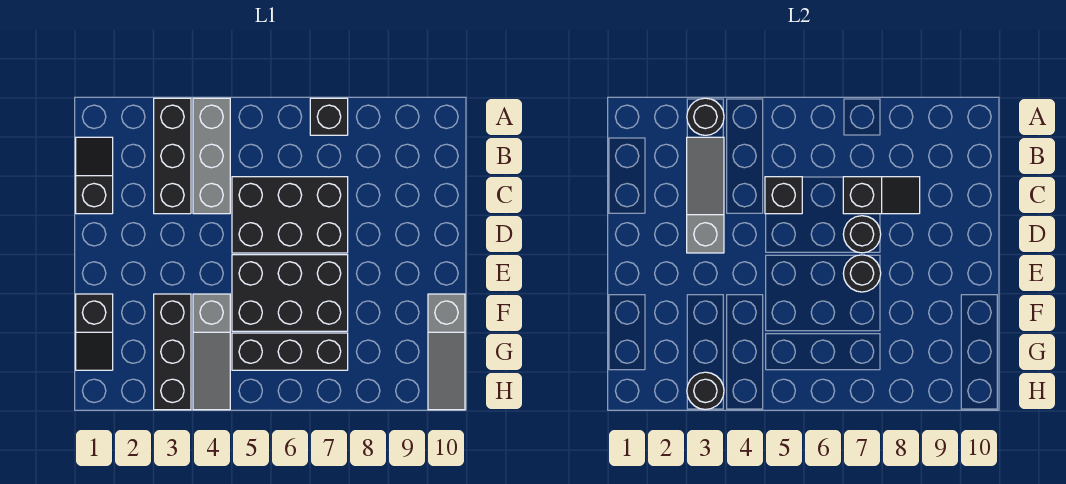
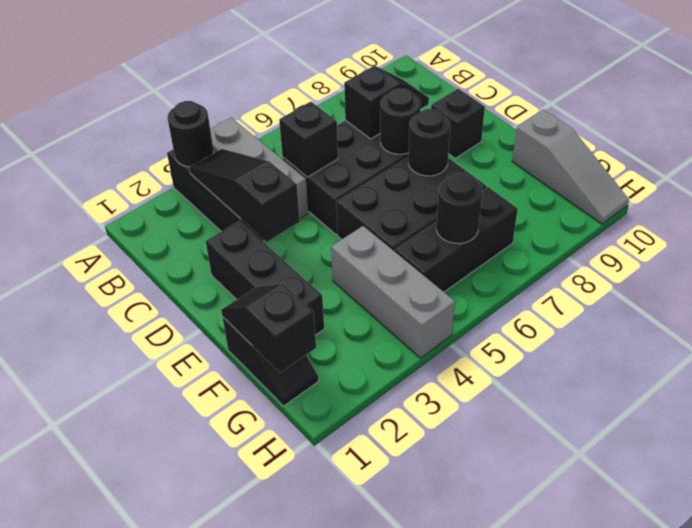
black 1x1 brick [310,98,348,135] -> black 1x1 brick moved to [431,89,485,158]
black 1x2 slope [76,137,113,214] -> black 1x2 slope moved to [221,283,316,373]
grey 1x3 slope [687,137,724,253] -> black 1x3 slope [189,149,300,242]
black 1x3 brick [154,294,191,410] -> black 1x3 brick moved to [206,221,324,335]
grey 1x3 slope [193,294,230,410] -> grey 1x3 brick [331,226,455,358]
black 1x1 round brick [687,372,724,410] -> black 1x1 round brick moved to [436,174,482,244]

